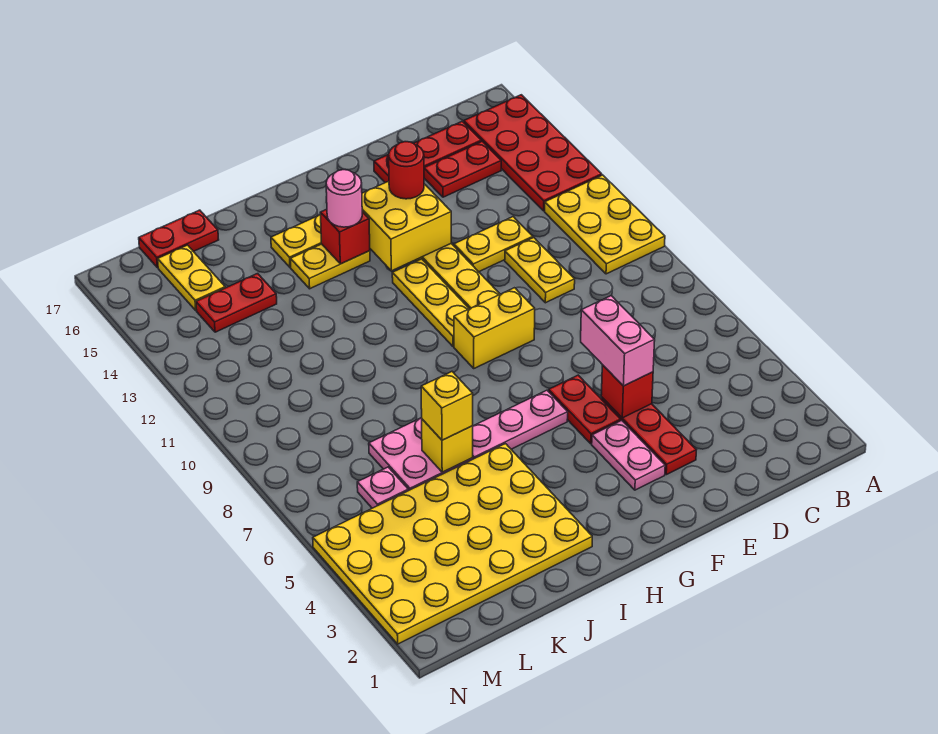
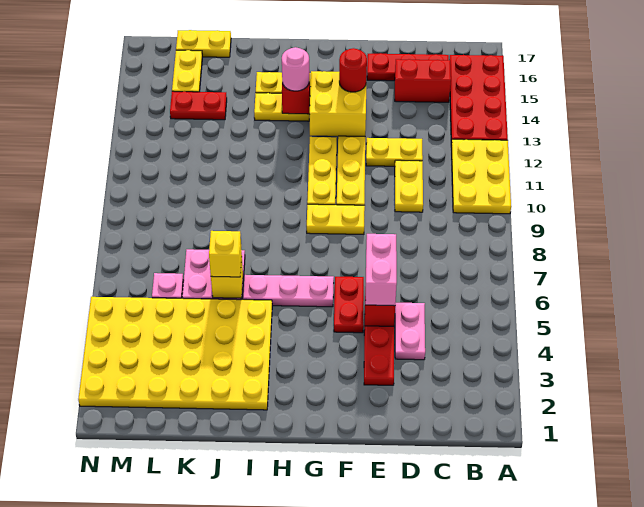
red 1x2 plate [424,141,501,197] -> red 1x2 brick [395,59,451,102]
pink 1x2 plate [592,420,665,490] -> pink 1x2 plate moved to [395,303,425,360]
yellow 1x2 brick [454,288,535,368] -> yellow 1x2 plate [307,204,365,234]
red 1x2 plate [139,210,219,268] -> yellow 1x2 plate [176,30,231,57]

